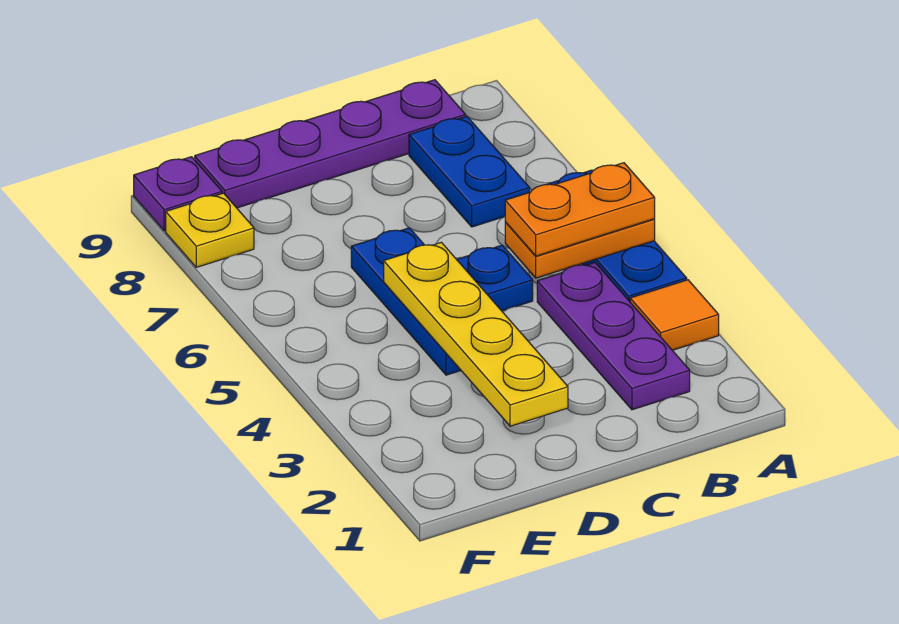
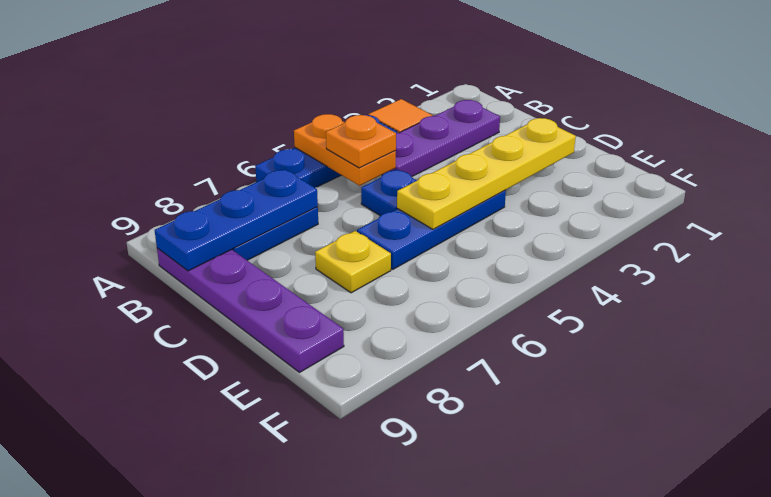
orange 1x2 plate [505,163,655,256] -> orange 1x1 plate [326,115,396,168]
none -> blue 1x3 plate [155,169,318,271]
yellow 1x1 plate [166,193,254,267] -> yellow 1x1 plate moved to [315,231,391,293]
purple 1x1 plate [134,157,222,231] -> none

